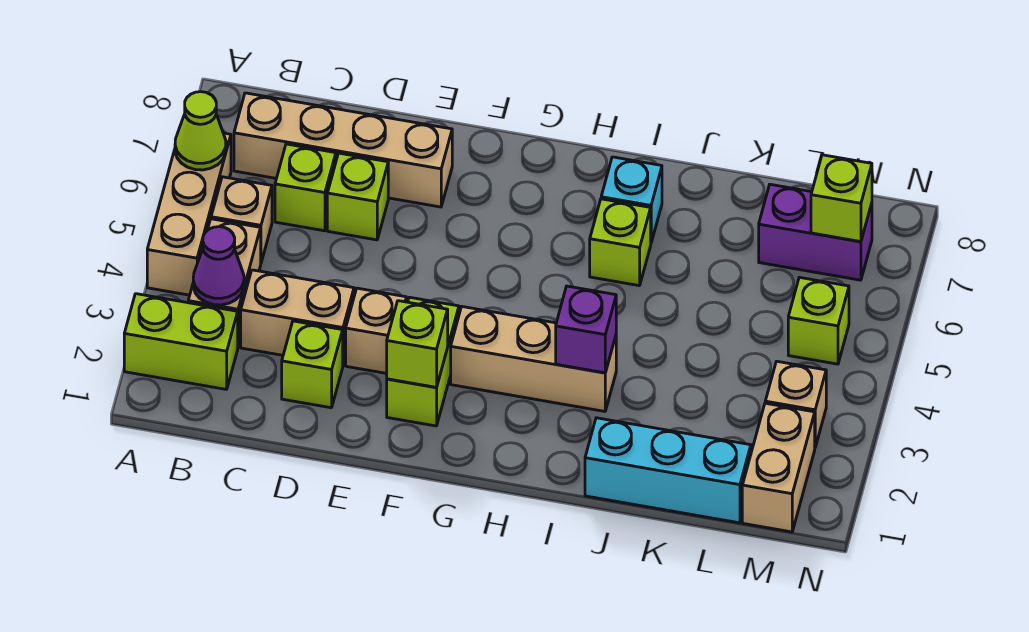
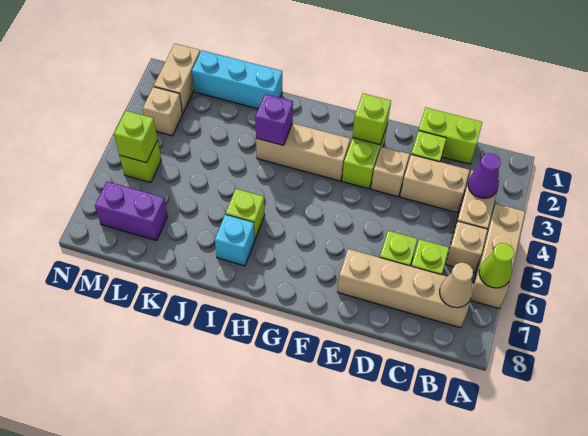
lime 1x2 brick [124,294,238,389] -> lime 1x2 brick moved to [419,108,482,164]
none -> tan 1x1 cone [440,263,473,308]
lime 1x1 brick [811,155,872,242] -> lime 1x1 brick moved to [114,111,158,163]

